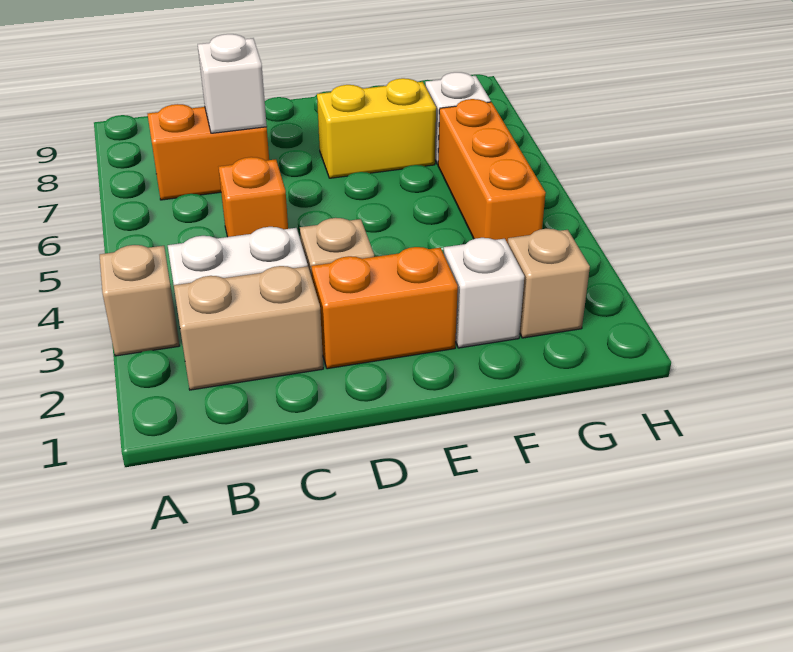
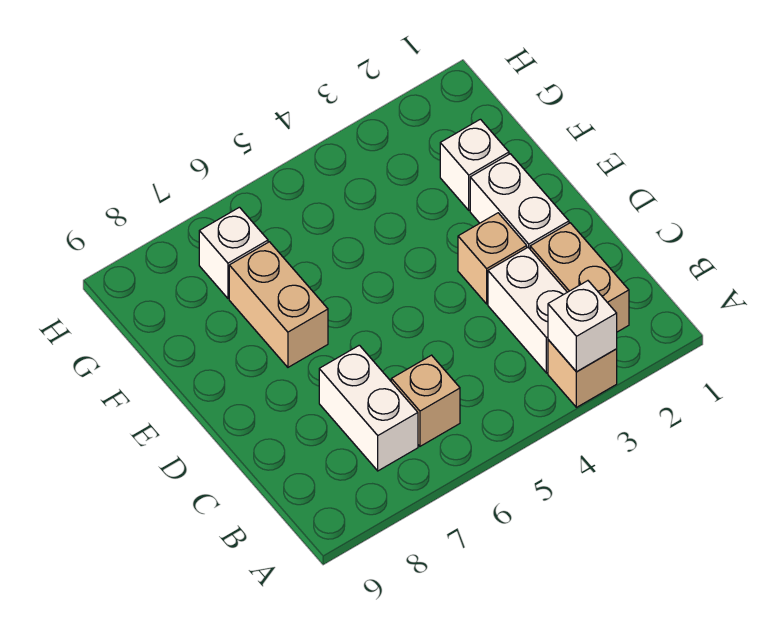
orange 1x2 brick [148,104,269,200] -> white 1x2 brick [319,345,418,471]
orange 1x1 brick [219,157,288,237] -> none
white 1x1 brick [198,34,267,133] -> white 1x1 brick moved to [548,281,617,372]
orange 1x2 brick [311,247,458,369] -> white 1x2 brick [470,154,569,249]
yellow 1x2 brick [317,78,436,178] -> tan 1x2 brick [229,242,328,367]
tan 1x1 brick [508,229,590,338] -> tan 1x1 brick moved to [391,355,460,446]
orange 1x3 brick [438,99,546,243] -> none

